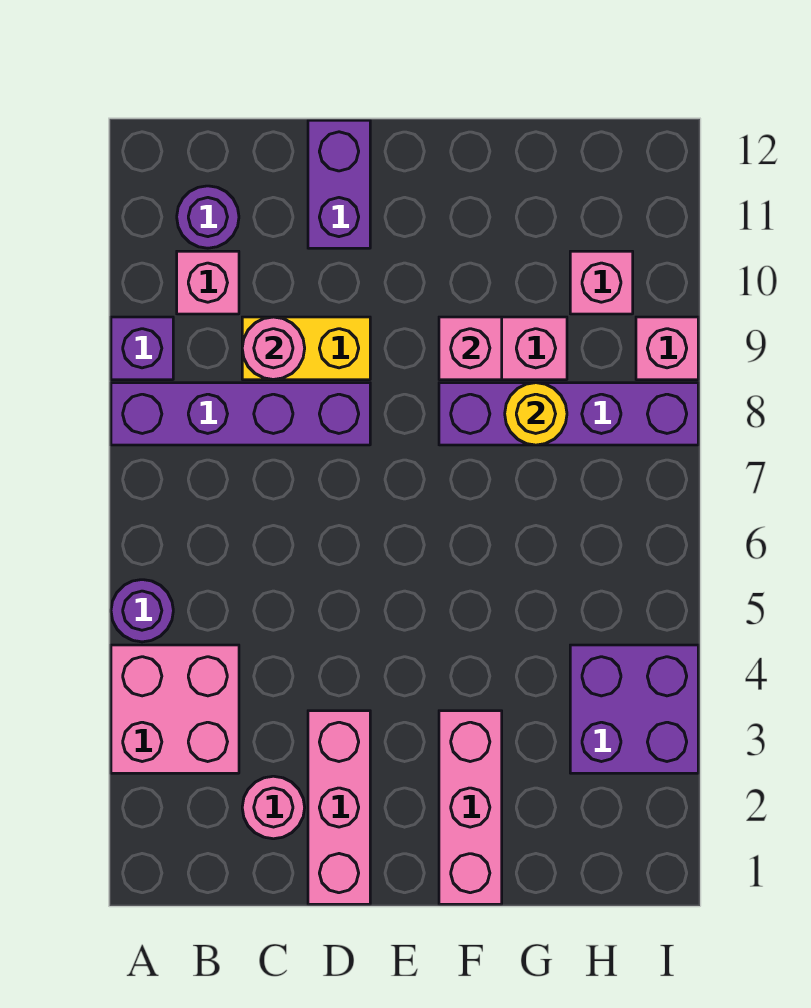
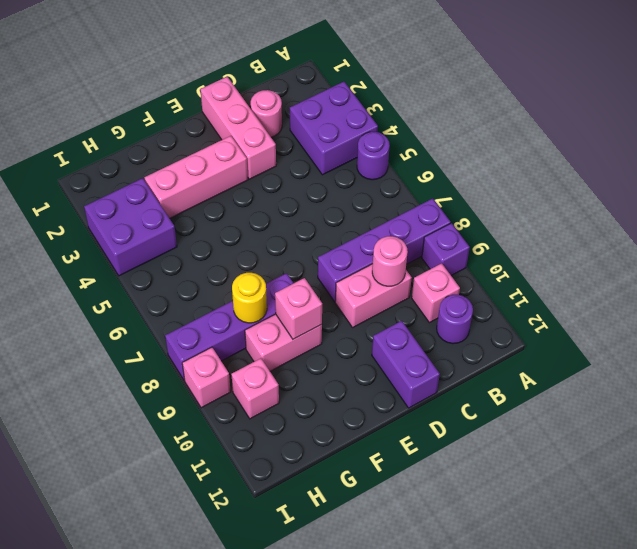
pink 2x2 brick [111,645,239,773] -> purple 2x2 brick [290,82,378,175]
yellow 1x2 brick [242,317,370,380] -> pink 1x2 brick [335,264,412,327]
pink 1x3 brick [439,711,502,904] -> pink 1x3 brick turned to [145,136,248,218]

